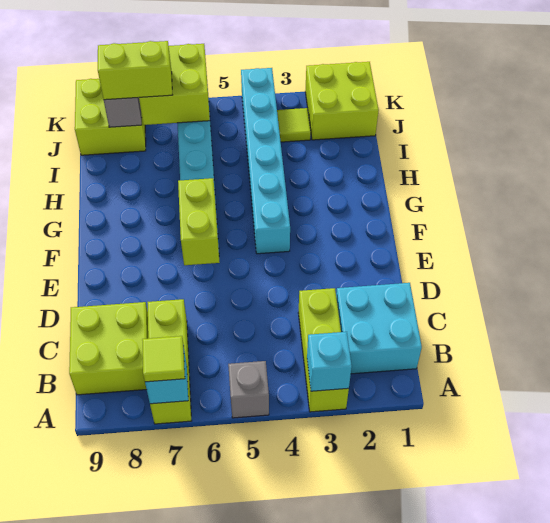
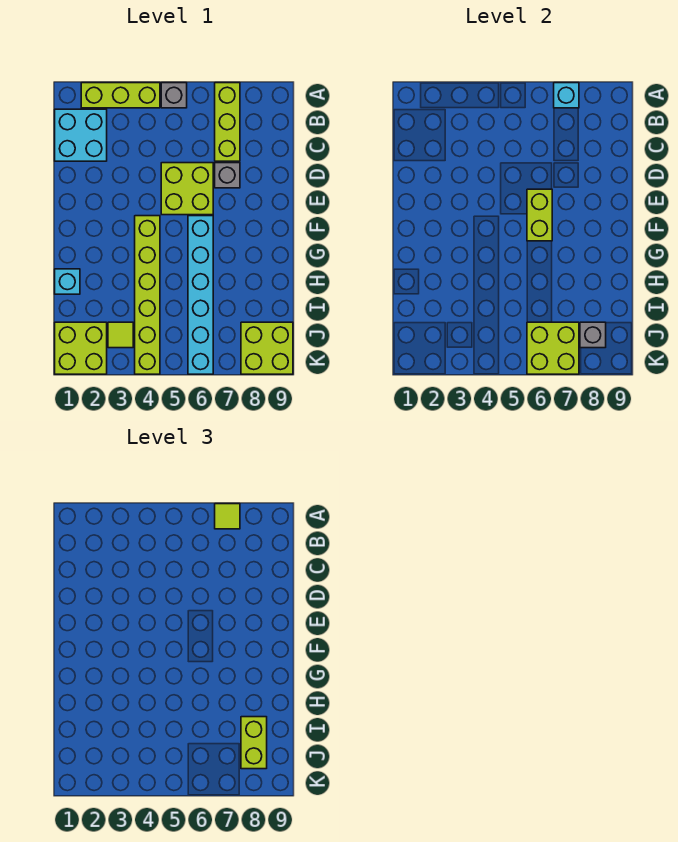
lime 1x3 brick [298,288,349,412] -> lime 1x3 brick turned to [81,83,160,108]
cyan 1x1 brick [307,332,352,391] -> cyan 1x1 brick moved to [55,269,80,294]
lime 2x2 brick [69,302,148,395] -> lime 2x2 brick moved to [161,163,213,215]
none -> grey 1x1 brick [215,163,240,188]
cyan 1x6 brick [241,68,290,254] -> lime 1x6 brick [135,216,160,374]
lime 1x2 brick [98,41,172,100] -> lime 1x2 brick turned to [241,717,267,769]

